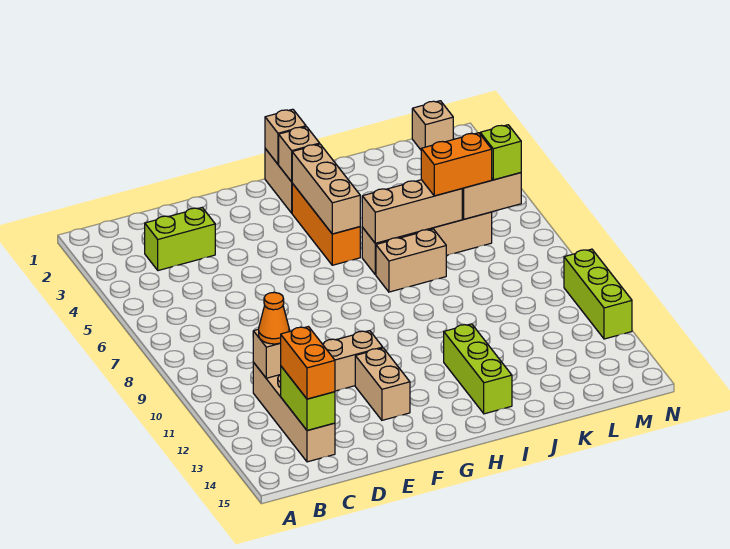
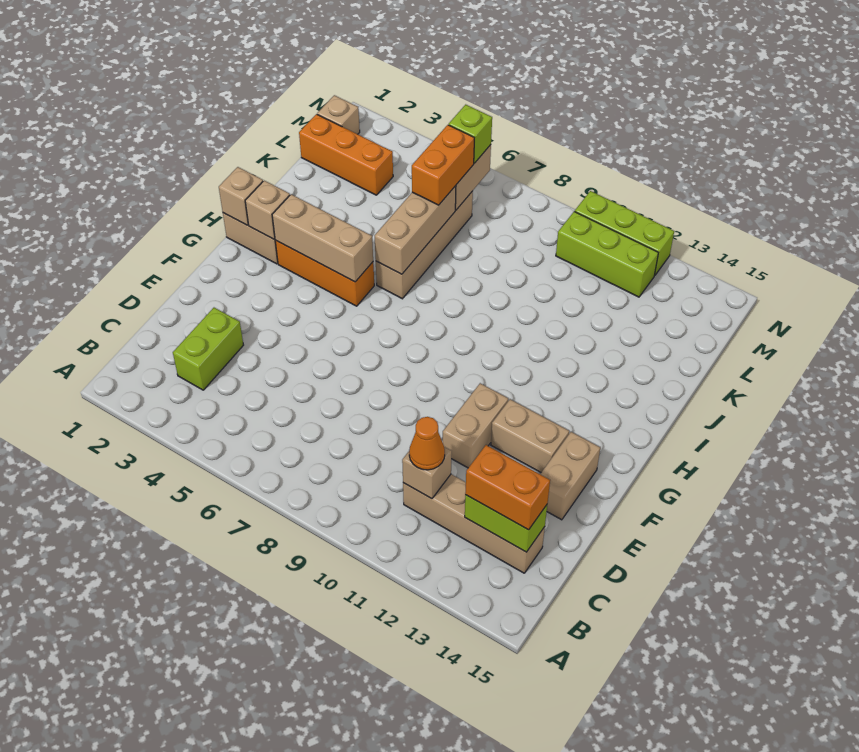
tan 1x2 brick [376,229,446,292] -> tan 1x2 brick moved to [540,432,600,520]
lime 1x3 brick [444,324,512,414] -> lime 1x3 brick moved to [556,211,658,297]
none -> orange 1x3 brick [299,114,393,195]

